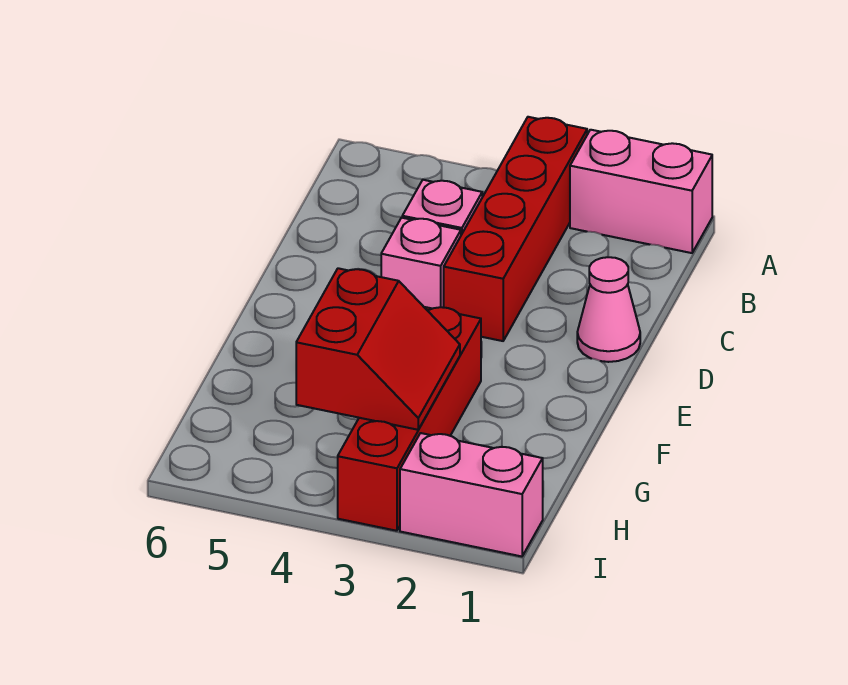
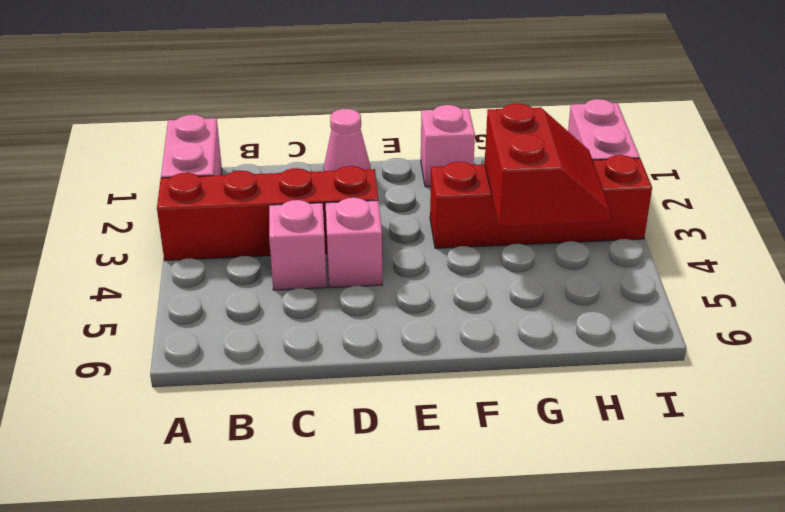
none -> pink 1x1 brick [421,105,475,187]
red 2x2 slope [296,268,460,430] -> red 2x2 slope turned to [485,104,611,227]

